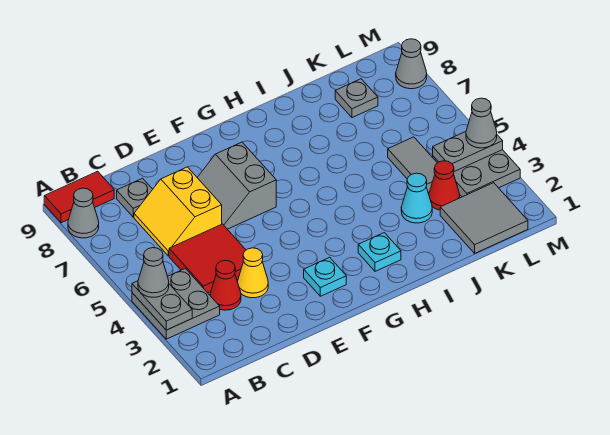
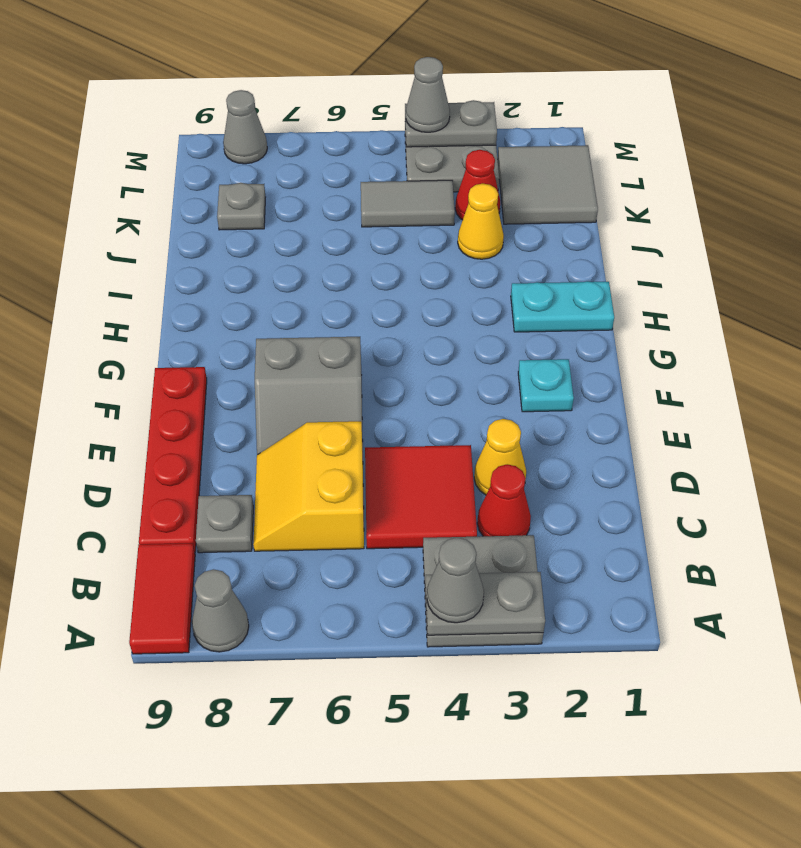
yellow 2x2 slope [134,167,222,256] -> yellow 2x2 slope turned to [253,421,364,551]
none -> red 1x4 plate [139,367,207,551]
cyan 1x1 plate [358,233,401,271] -> cyan 1x2 plate [511,281,614,332]
cyan 1x1 cone [401,173,432,223] -> yellow 1x1 cone [458,184,504,259]
grey 1x2 plate [433,132,503,172] -> grey 1x2 plate turned to [405,100,497,147]

